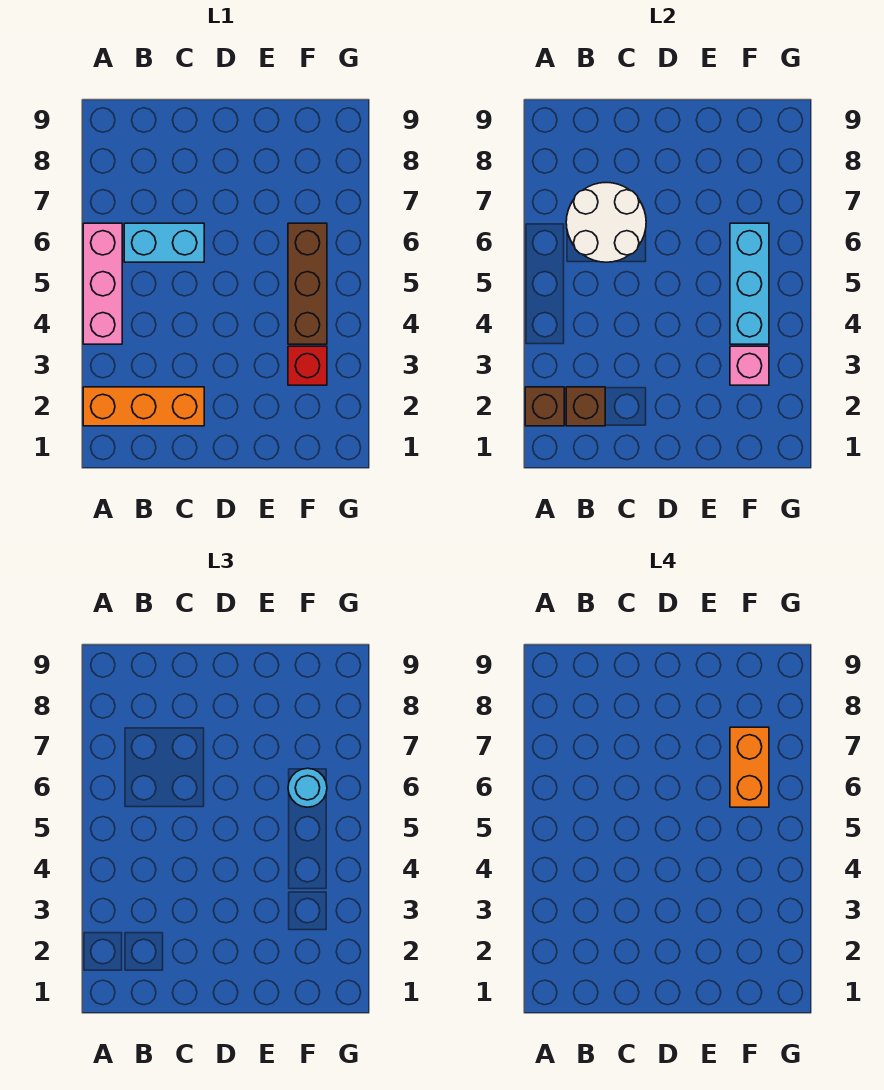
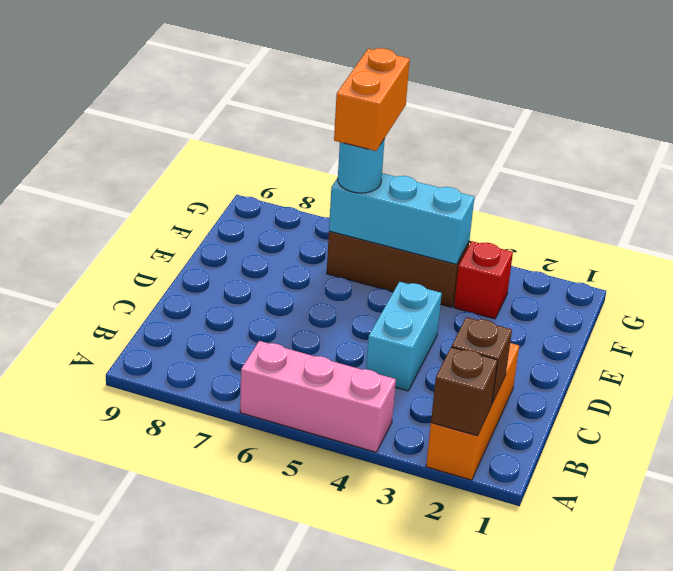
cyan 1x2 brick [124,223,204,262] -> cyan 1x2 brick moved to [366,282,442,391]
white 2x2 round brick [566,182,646,262] -> none
pink 1x1 brick [730,346,769,385] -> none
orange 1x2 brick [730,727,769,807] -> orange 1x2 brick turned to [334,48,410,151]

